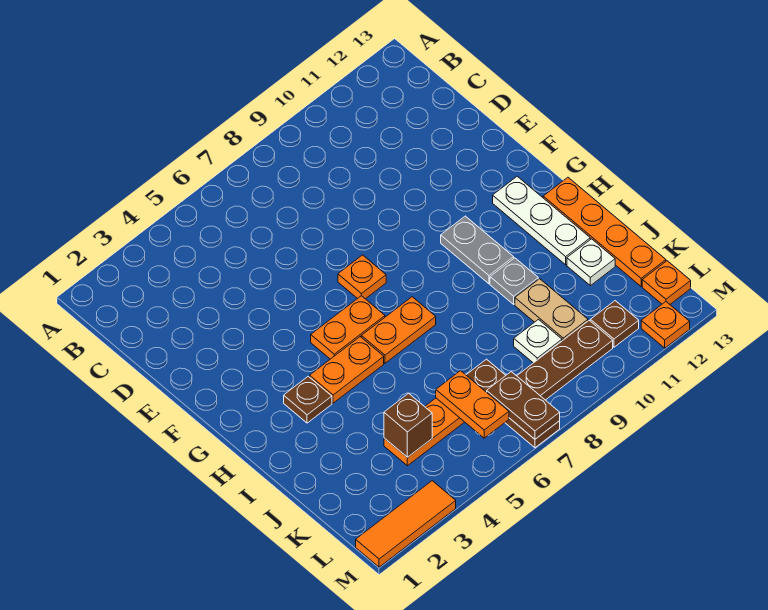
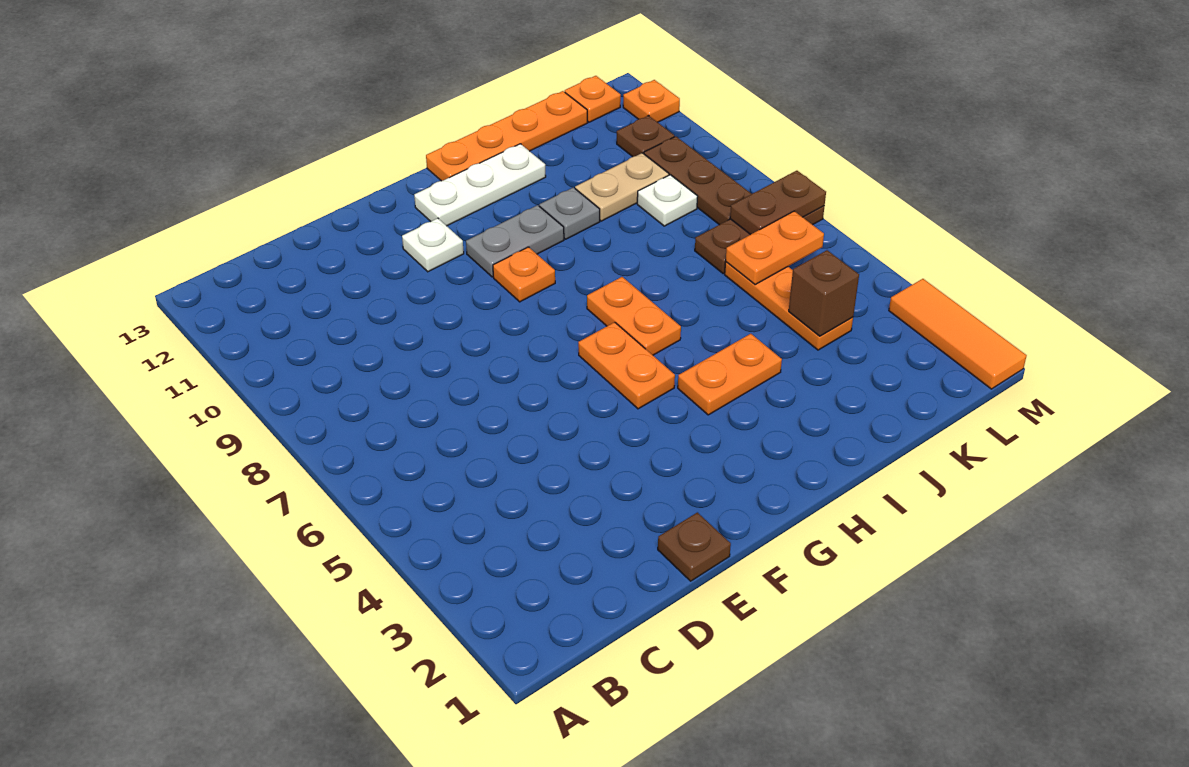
orange 1x1 plate [338,255,386,299] -> orange 1x1 plate moved to [493,247,555,302]
brown 1x1 plate [284,376,332,423] -> brown 1x1 plate moved to [658,512,731,581]
orange 1x2 plate [310,337,384,403] -> orange 1x2 plate turned to [678,334,782,415]
white 1x1 plate [567,239,615,286] -> white 1x1 plate moved to [402,218,464,272]

